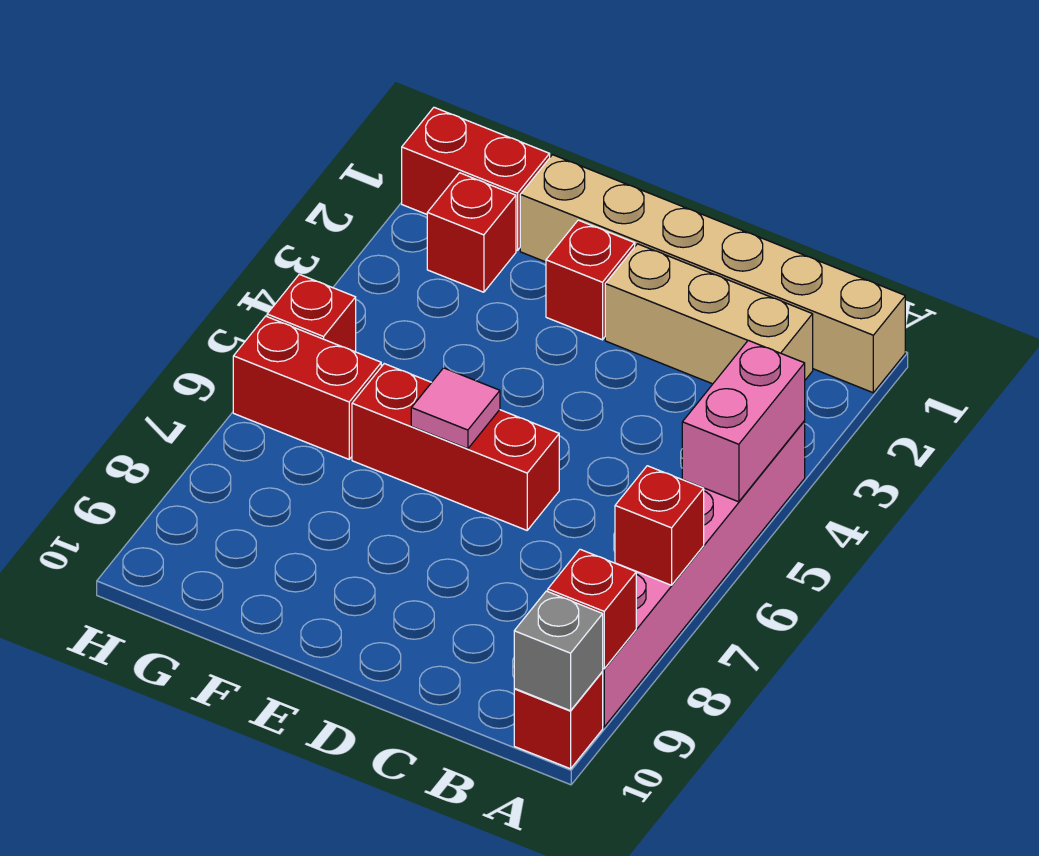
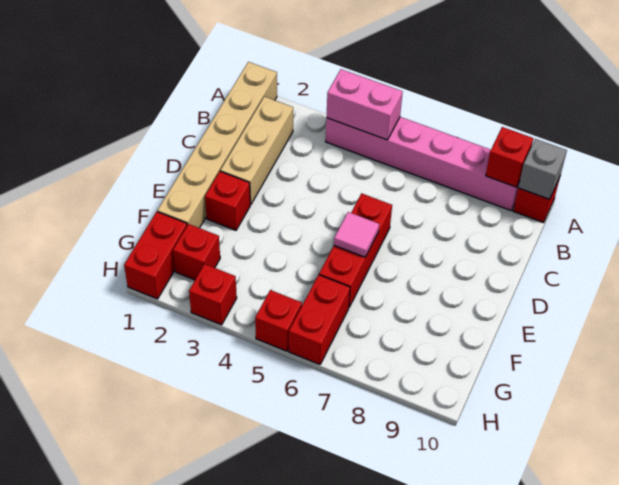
red 1x1 brick [615,466,704,585] -> red 1x1 brick moved to [189,264,237,325]

